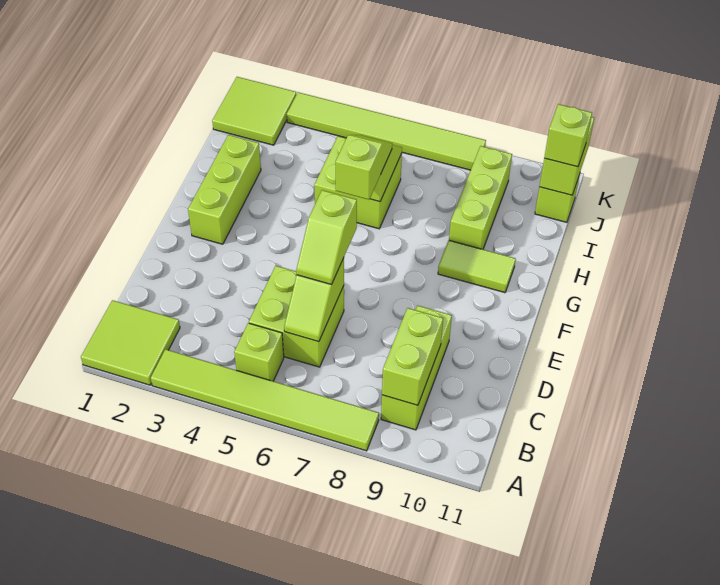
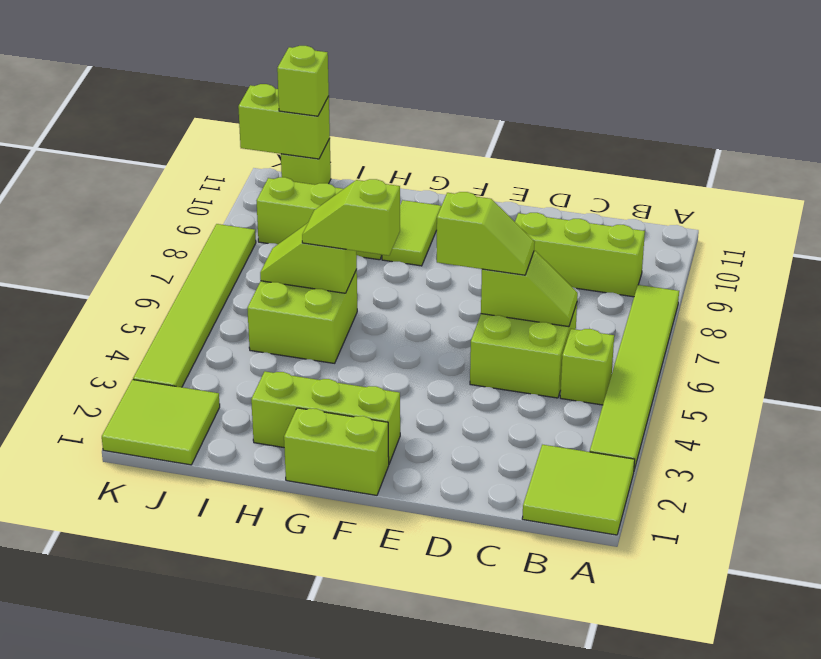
lime 1x2 brick [382,308,443,405] -> lime 1x2 brick moved to [284,408,389,495]

